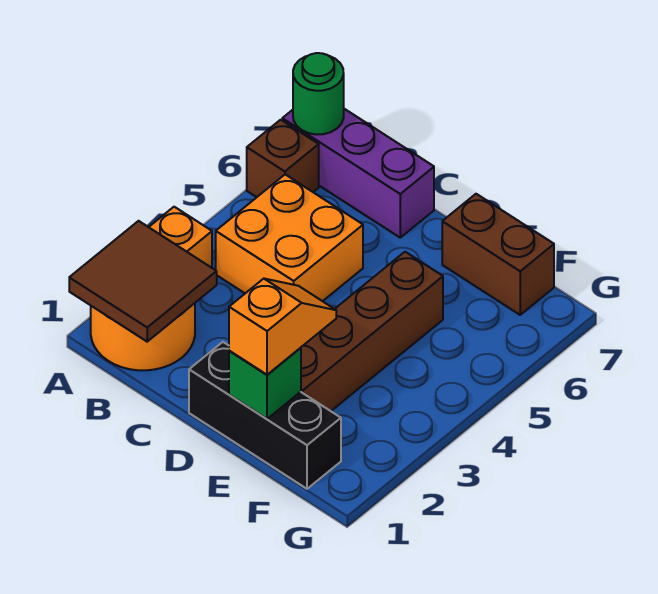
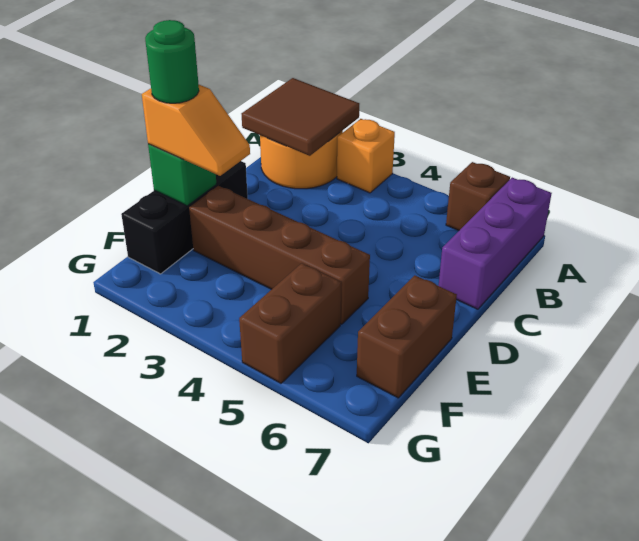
green 1x1 round brick [293,53,344,135] -> green 1x1 round brick moved to [145,20,199,103]
orange 2x2 brick [216,175,363,301] -> none
none -> brown 1x2 brick [239,263,341,383]

